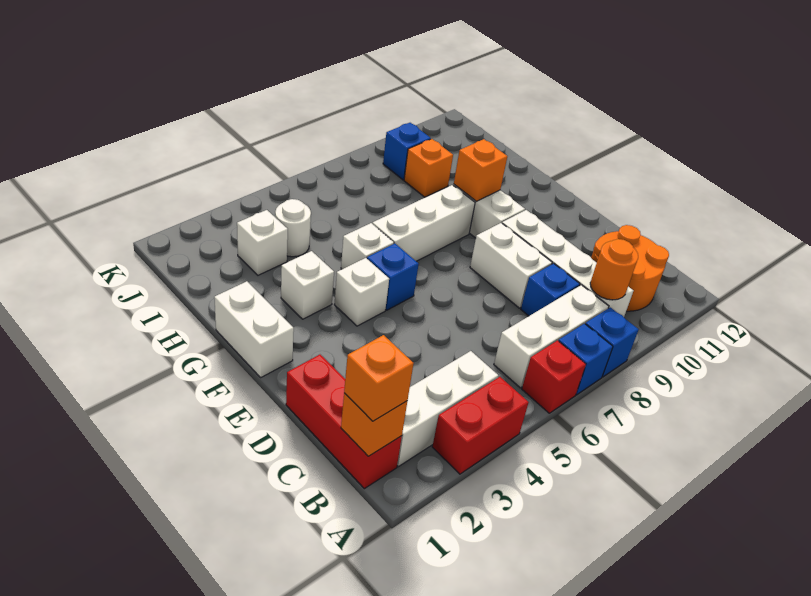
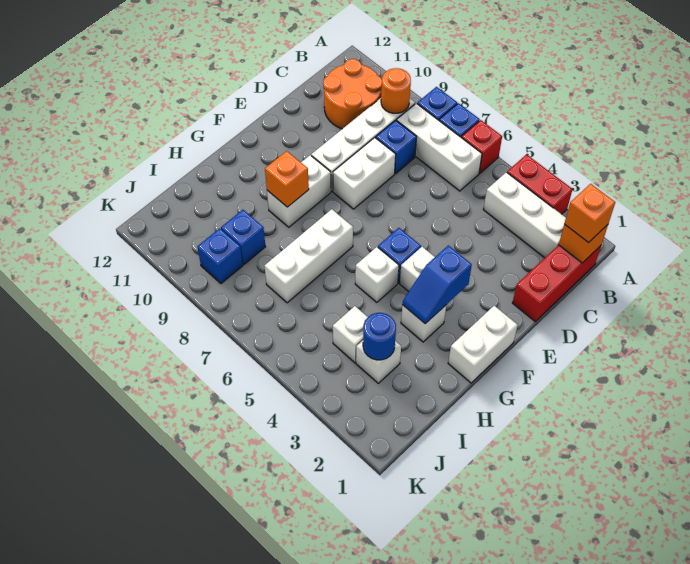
none -> blue 1x2 slope [402,245,472,324]
white 1x3 brick [372,185,475,261] -> white 1x3 brick turned to [265,209,353,303]
none -> blue 1x1 round brick [363,313,396,360]
white 1x1 round brick [275,199,311,257] -> white 1x1 brick [333,306,368,363]
orange 1x1 brick [404,139,453,197] -> blue 1x1 brick [221,210,265,264]

